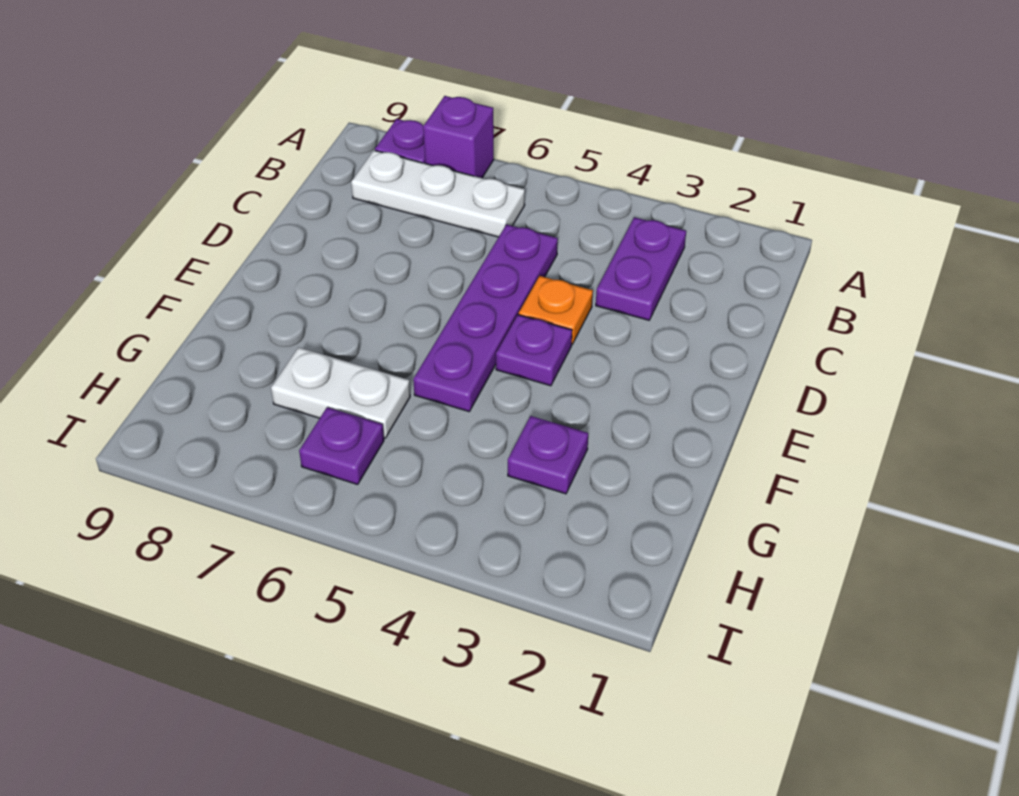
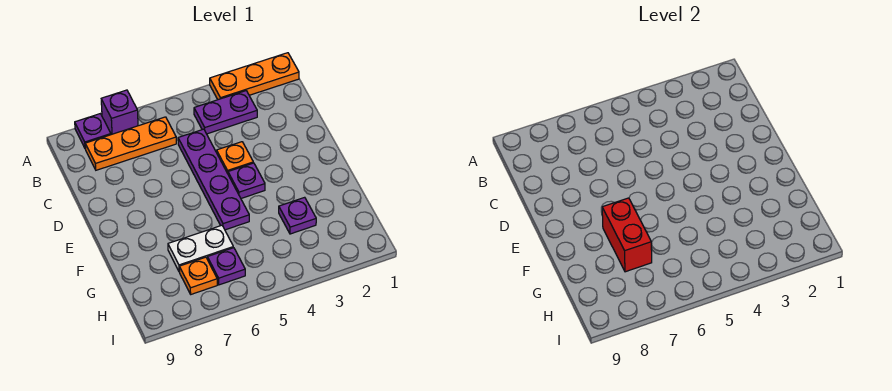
none -> orange 1x3 plate [210,53,299,100]
purple 1x2 plate [596,217,686,320] -> purple 1x2 plate turned to [194,91,257,134]
white 1x3 plate [351,150,525,237] -> orange 1x3 plate [85,117,176,170]
none -> red 1x2 brick [602,198,652,272]
none -> orange 1x1 plate [179,257,217,294]

